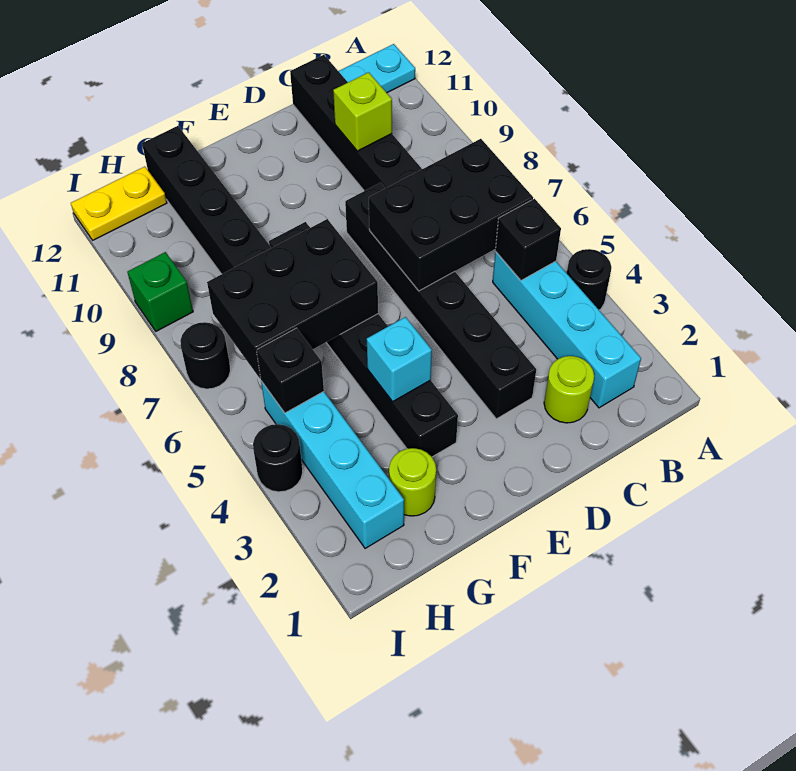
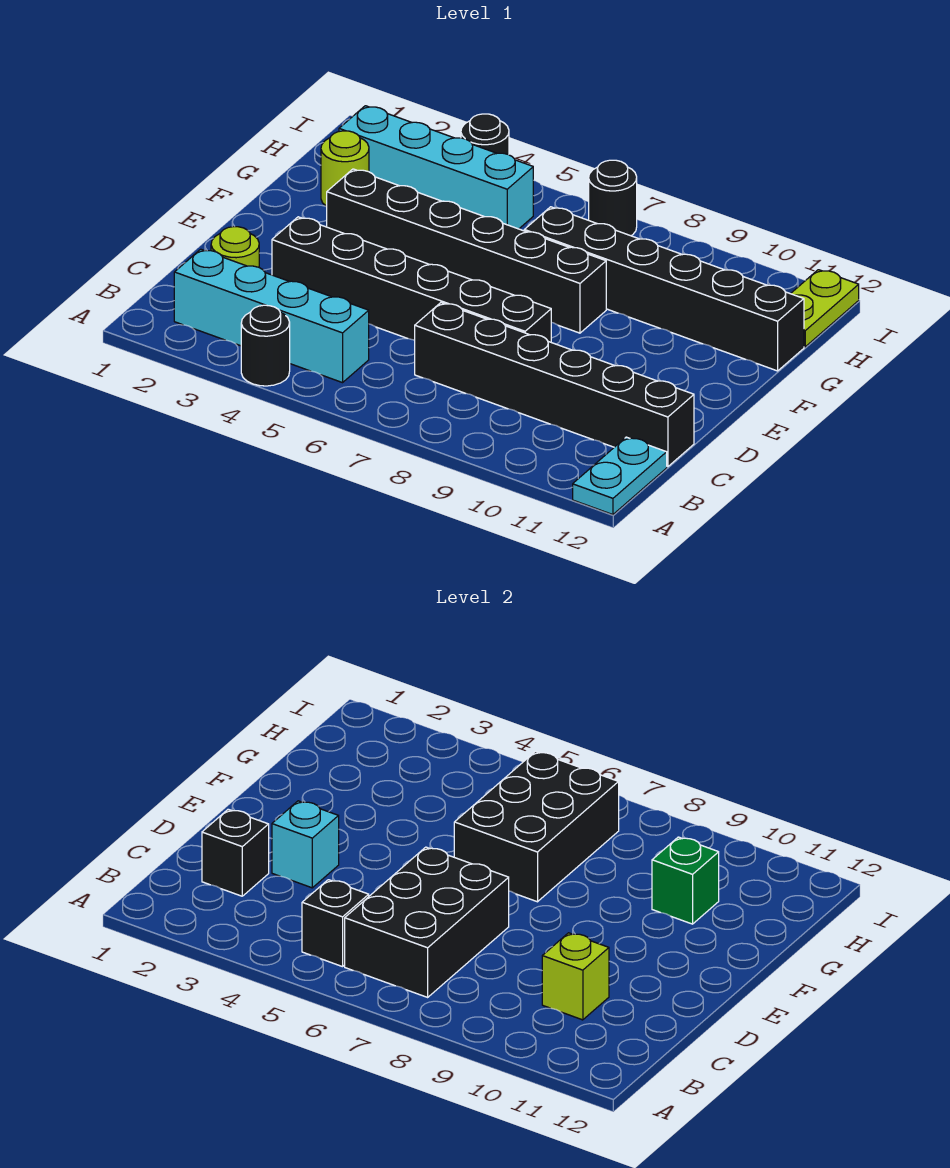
cyan 1x1 brick [367,317,432,402] -> cyan 1x1 brick moved to [272,801,339,888]
black 1x1 brick [257,328,324,413] -> black 1x1 brick moved to [202,809,269,896]
yellow 1x2 plate [71,167,167,240] -> lime 1x2 plate [791,270,859,347]
green 1x1 brick [127,252,193,331] -> green 1x1 brick moved to [652,837,719,924]

